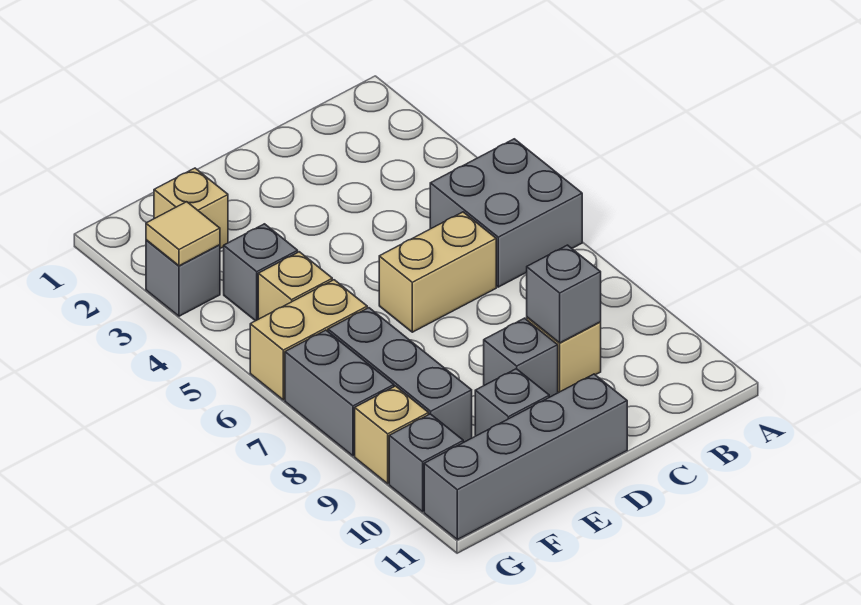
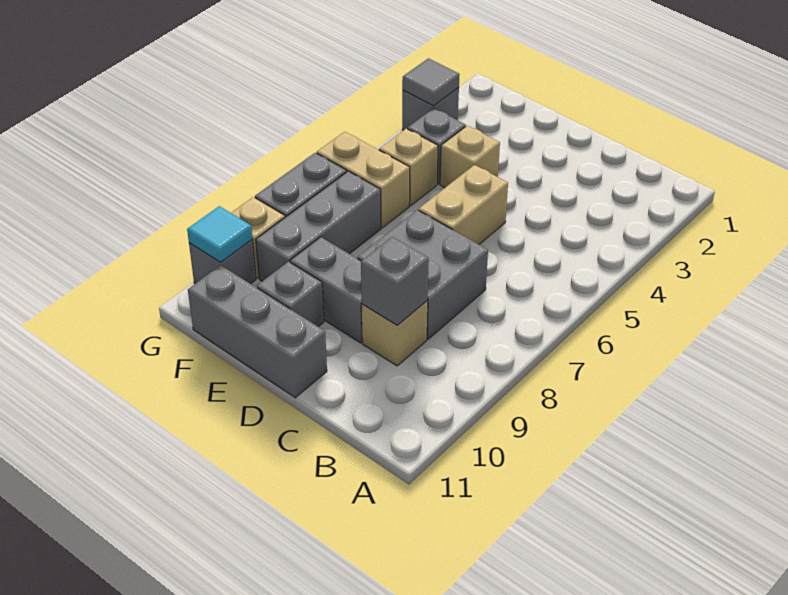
grey 2x2 brick [430,139,582,287] -> grey 2x2 brick moved to [357,210,488,339]
tan 1x2 brick [379,212,496,332] -> tan 1x2 brick turned to [419,165,508,244]
grey 1x1 brick [484,318,558,397] -> grey 1x2 brick [290,237,363,343]
grey 1x4 brick [424,374,627,540] -> grey 1x3 brick [188,265,327,398]
tan 1x1 brick [154,168,228,248] -> tan 1x1 brick moved to [440,126,500,188]
tan 1x1 tile [146,202,220,266] -> grey 1x1 tile [402,58,460,106]
none -> cyan 1x1 tile [187,206,252,262]

